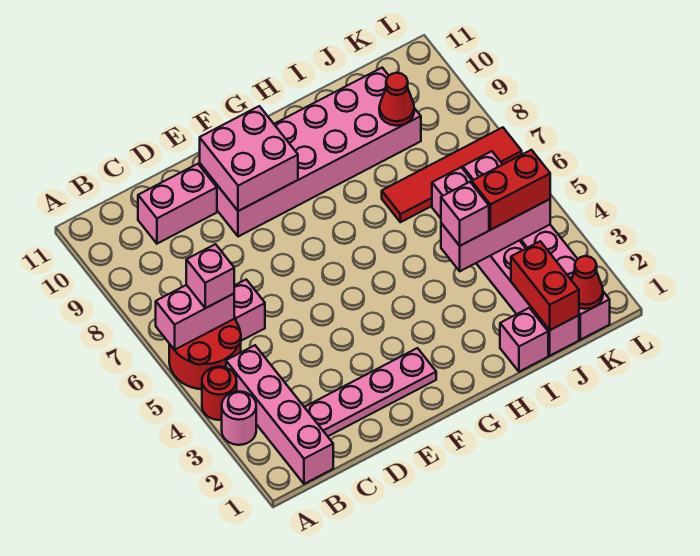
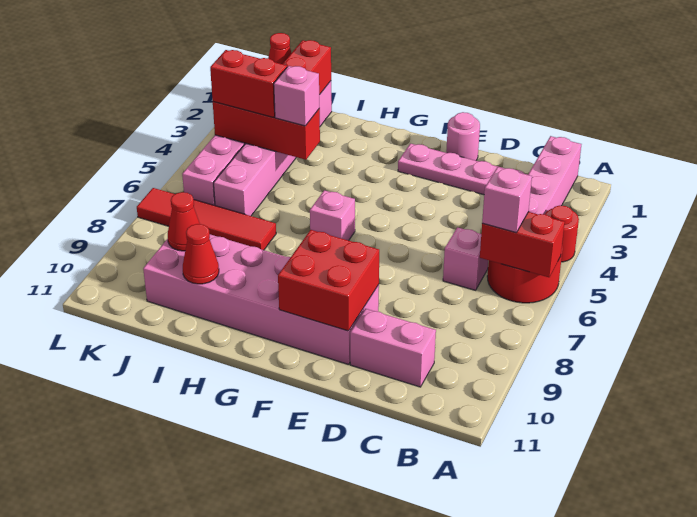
pink 1x1 round brick [222,391,256,445] -> pink 1x1 round brick moved to [446,112,480,161]
pink 1x2 brick [156,285,234,350] -> red 1x2 brick [480,212,565,277]
pink 2x2 brick [200,106,298,211] -> red 2x2 brick [278,230,379,331]
pink 1x1 brick [500,308,548,372] -> pink 1x1 brick moved to [310,190,355,241]
pink 1x3 brick [441,199,550,271] -> red 1x3 brick [213,102,320,160]
none -> red 1x1 cone [183,224,219,284]

